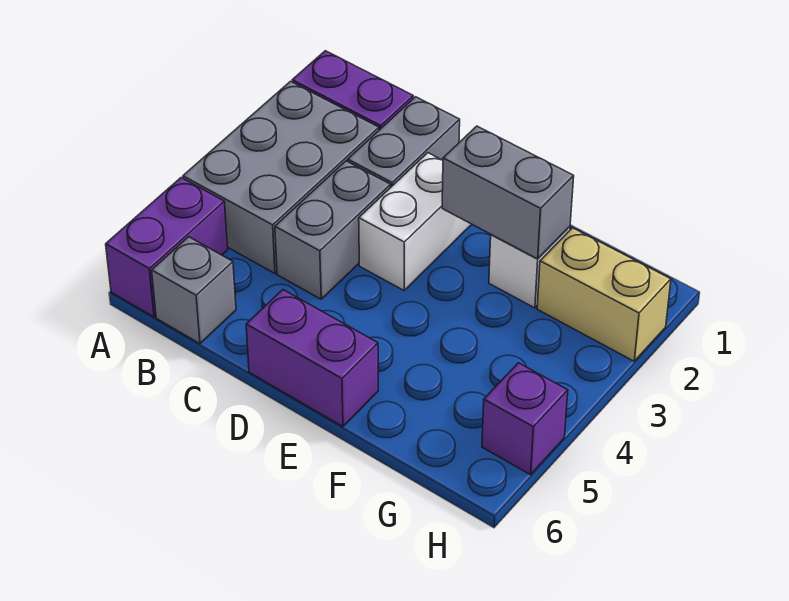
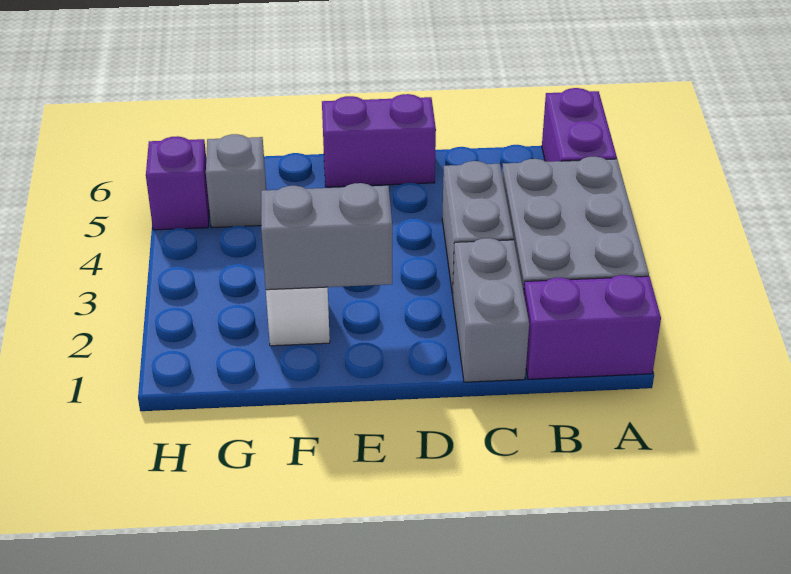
grey 1x1 brick [152,237,236,344] -> grey 1x1 brick moved to [206,134,266,228]
white 1x2 brick [359,153,471,290] -> none
tan 1x2 brick [537,228,671,361] -> none

